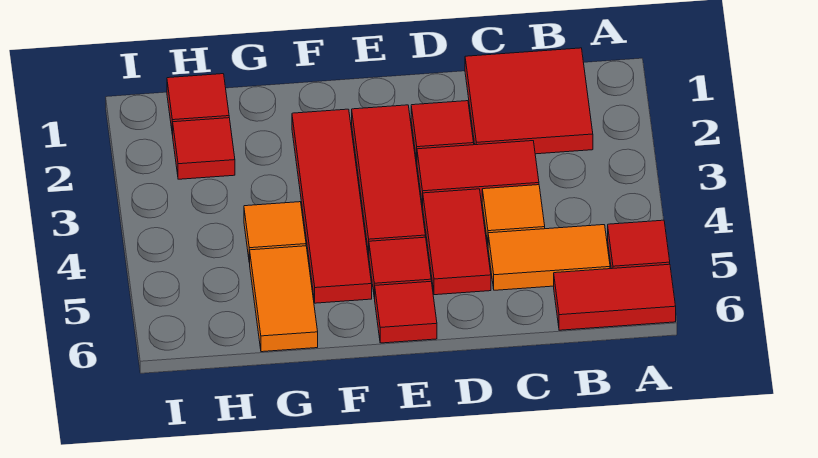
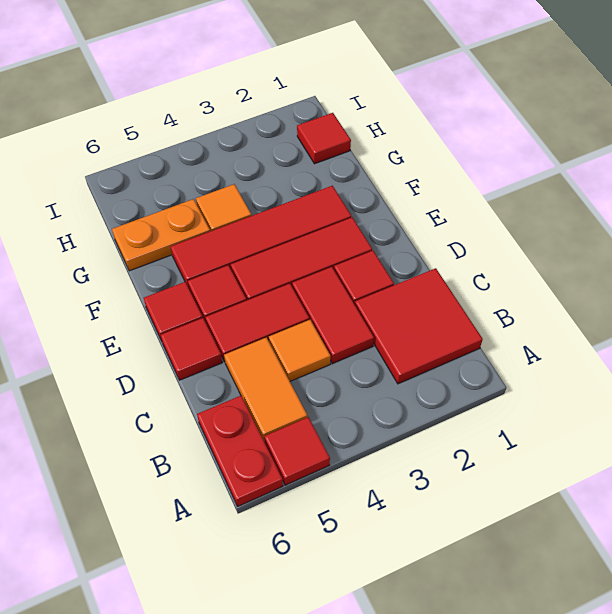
red 1x2 tile [554,264,676,330] -> red 1x2 plate [197,396,283,506]
orange 1x2 tile [250,246,318,352] -> orange 1x2 plate [112,199,210,271]
red 1x1 tile [173,118,235,179] -> red 1x1 tile moved to [161,318,222,380]

